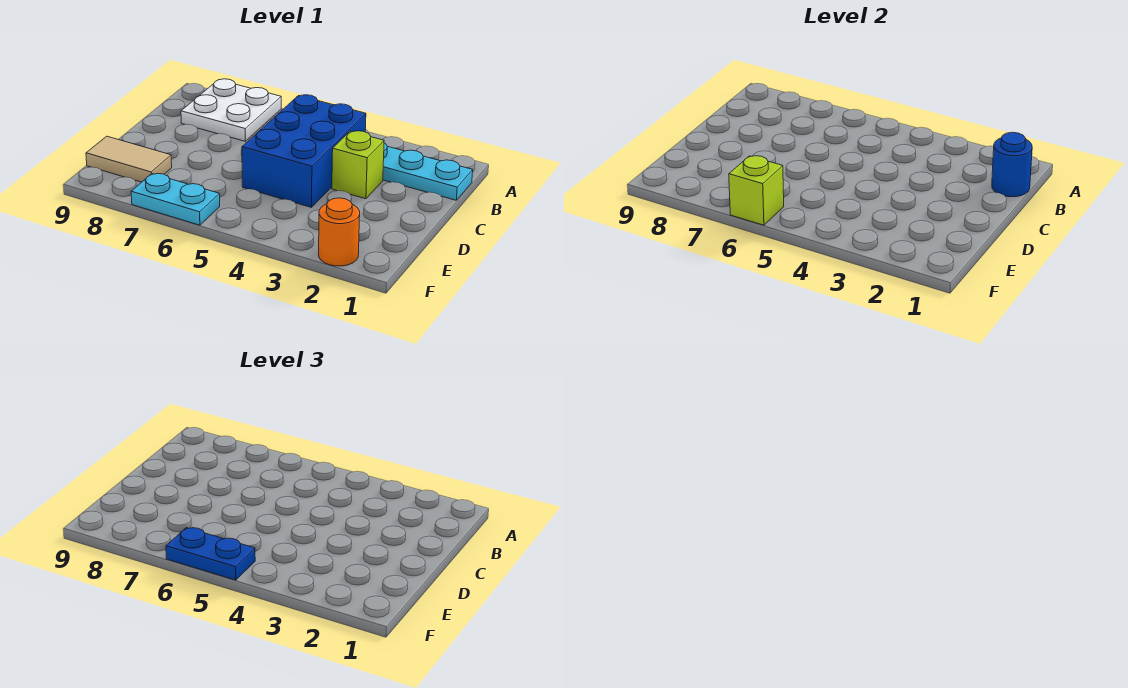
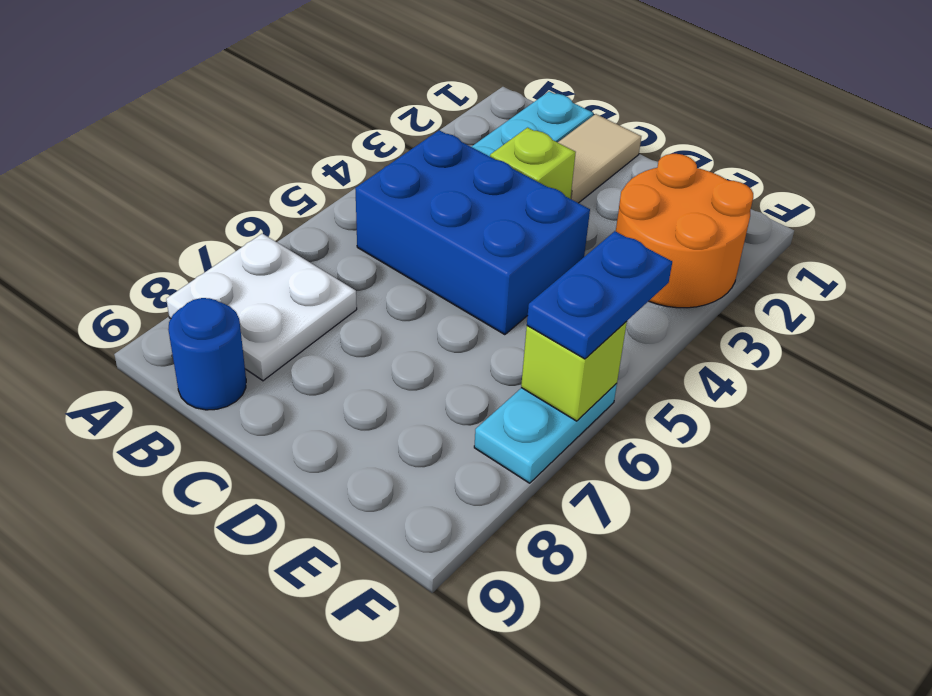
blue 1x1 round brick [992,132,1032,197] -> blue 1x1 round brick moved to [168,298,246,410]
tan 1x2 tile [86,136,172,182] -> tan 1x2 tile moved to [558,114,641,203]
orange 1x1 round brick [319,198,360,266] -> orange 2x2 round brick [616,154,753,308]

